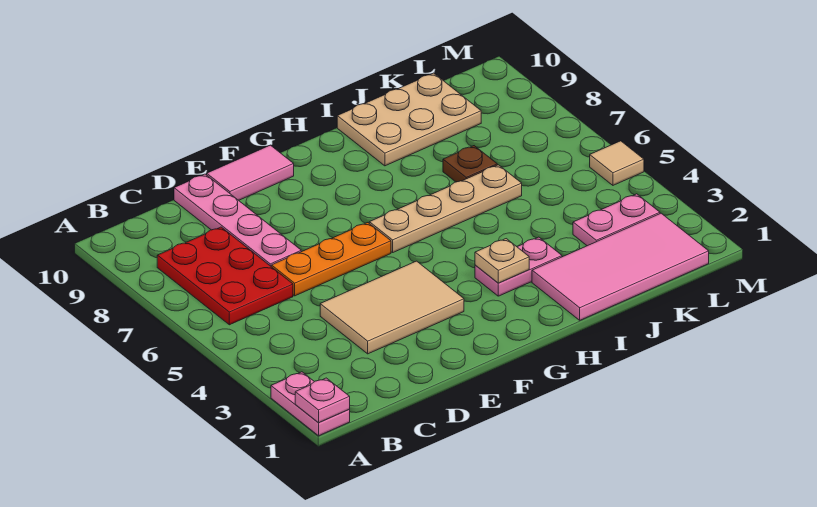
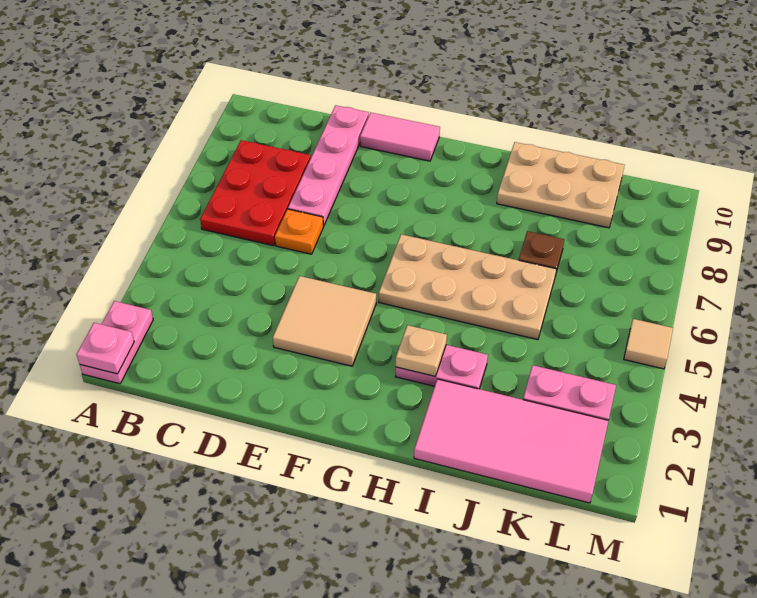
tan 2x3 tile [320,261,464,354] -> tan 2x2 tile [273,276,376,366]
orange 1x3 plate [271,223,391,296] -> orange 1x1 plate [275,209,323,254]
tan 1x4 plate [369,165,522,252] -> tan 2x4 plate [379,234,556,340]

